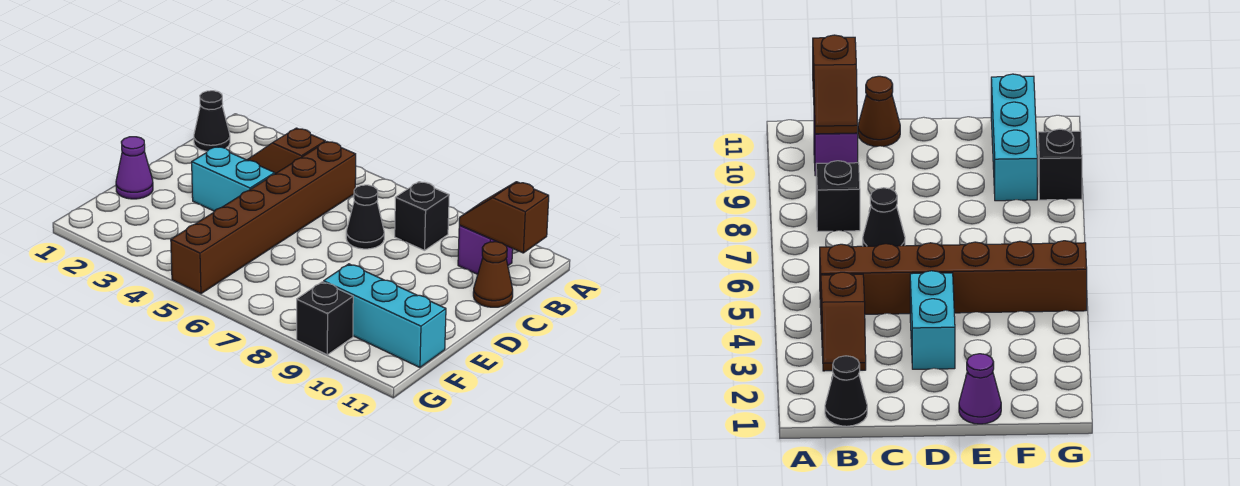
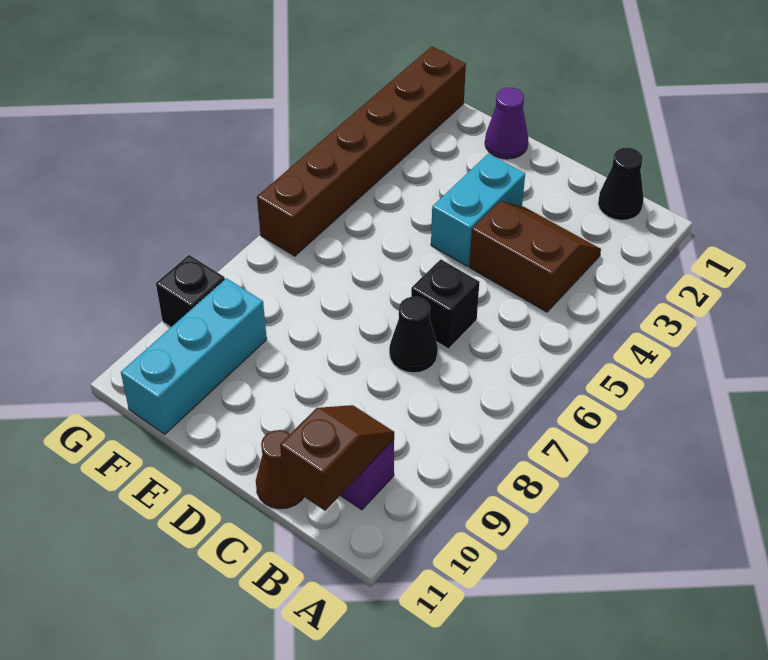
brown 1x2 slope [247,128,325,174] -> brown 2x2 slope [469,201,601,312]
brown 1x6 brick [171,142,356,294] -> brown 1x6 brick turned to [257,46,466,256]
black 1x1 brick [395,182,449,250] -> black 1x1 brick moved to [411,259,479,349]

